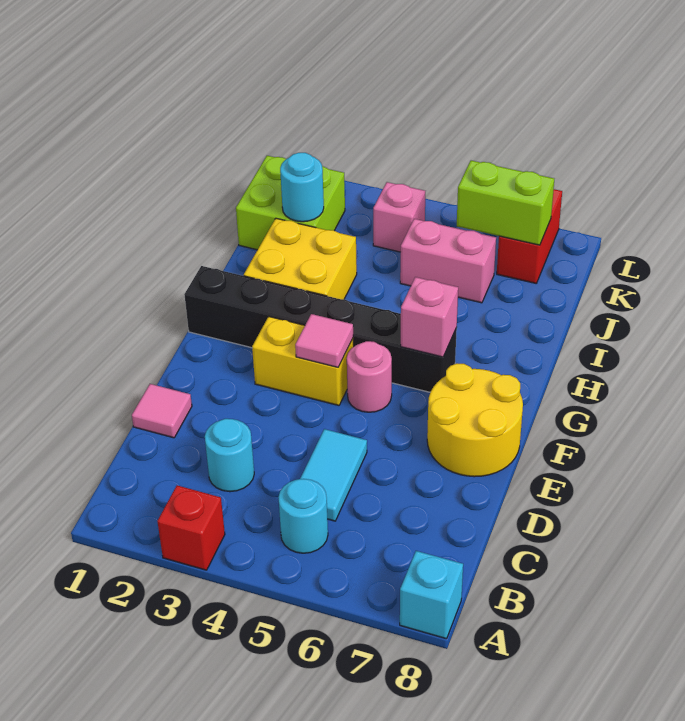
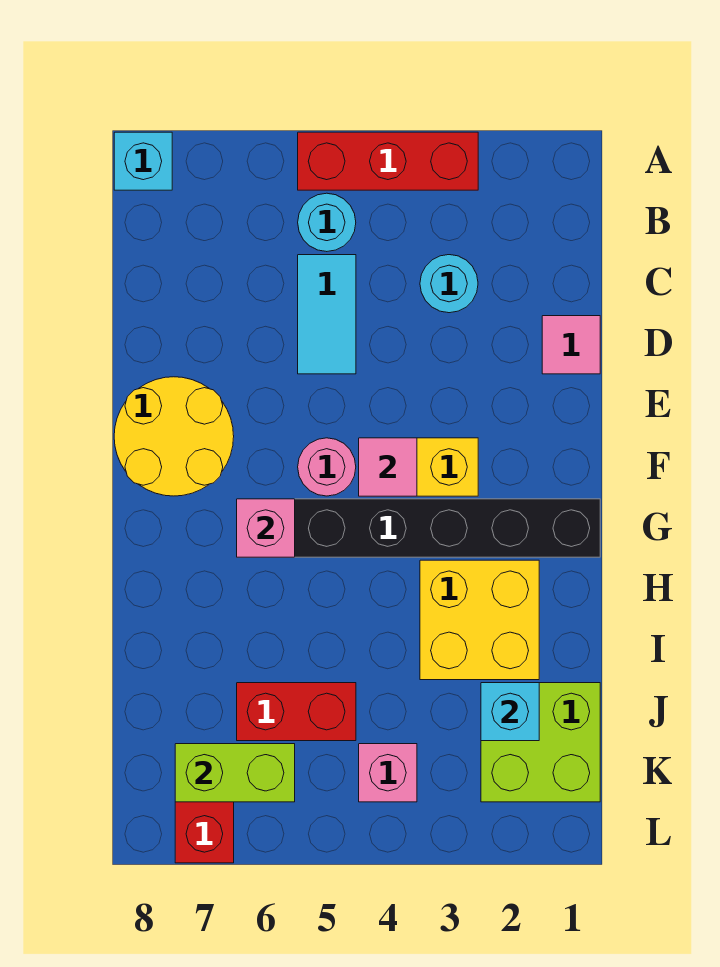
red 1x1 brick [157,486,225,570] -> red 1x3 brick [298,132,478,190]
cyan 1x1 round brick [280,153,324,222] -> cyan 1x1 brick [481,683,539,741]
pink 1x2 brick [400,219,496,303] -> red 1x2 brick [237,683,356,741]

